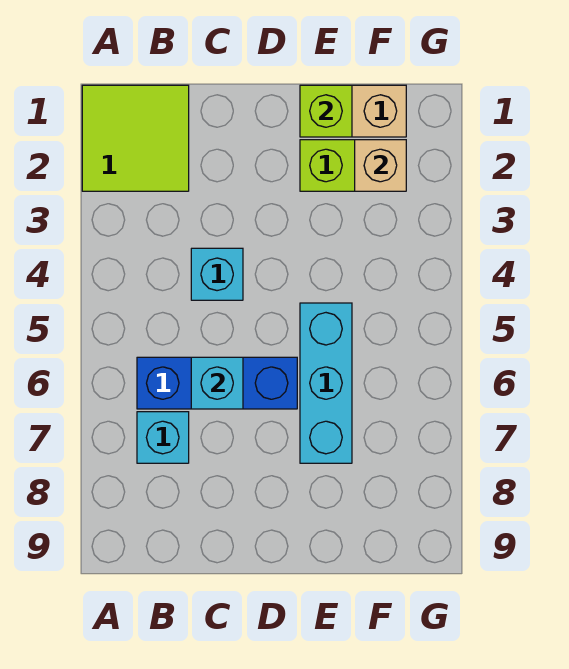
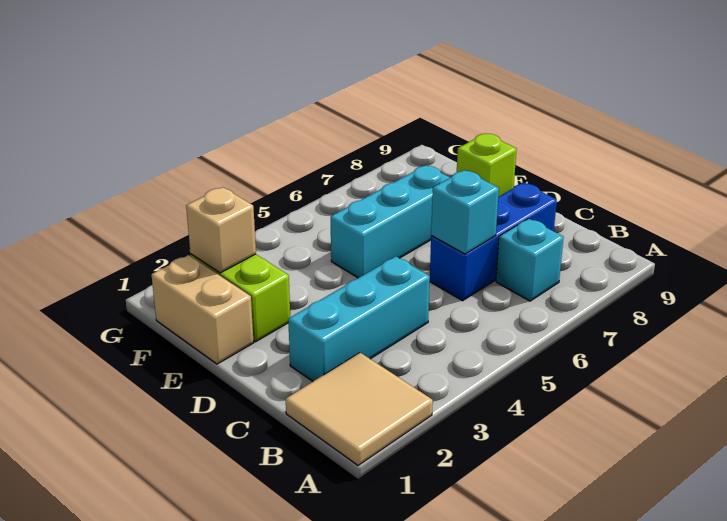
lime 2x2 tile [82,85,189,191] -> tan 2x2 tile [286,353,433,465]
blue 1x3 brick [137,357,297,409] -> blue 1x3 brick turned to [430,183,557,301]
cyan 1x1 brick [191,248,243,300] -> cyan 1x3 brick [288,256,430,381]
lime 1x1 brick [300,85,352,137] -> lime 1x1 brick moved to [457,133,517,197]

